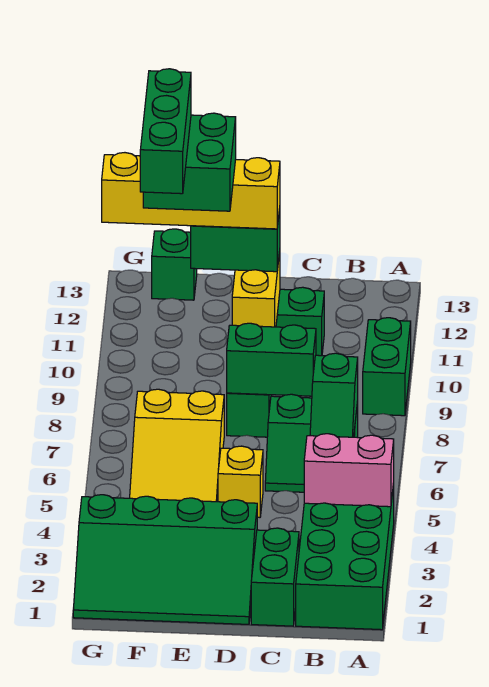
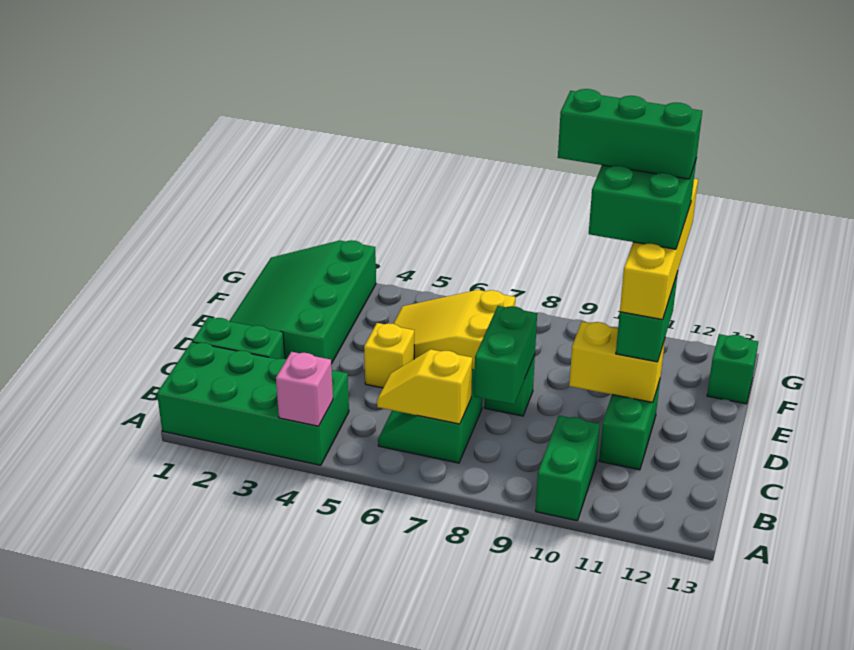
pink 1x2 brick [304,434,394,507] -> pink 1x1 brick [276,352,333,426]
green 1x2 brick [363,318,411,416] -> green 1x2 brick turned to [536,416,600,521]
green 1x2 slope [310,353,358,437] -> yellow 1x2 slope [377,349,472,424]

